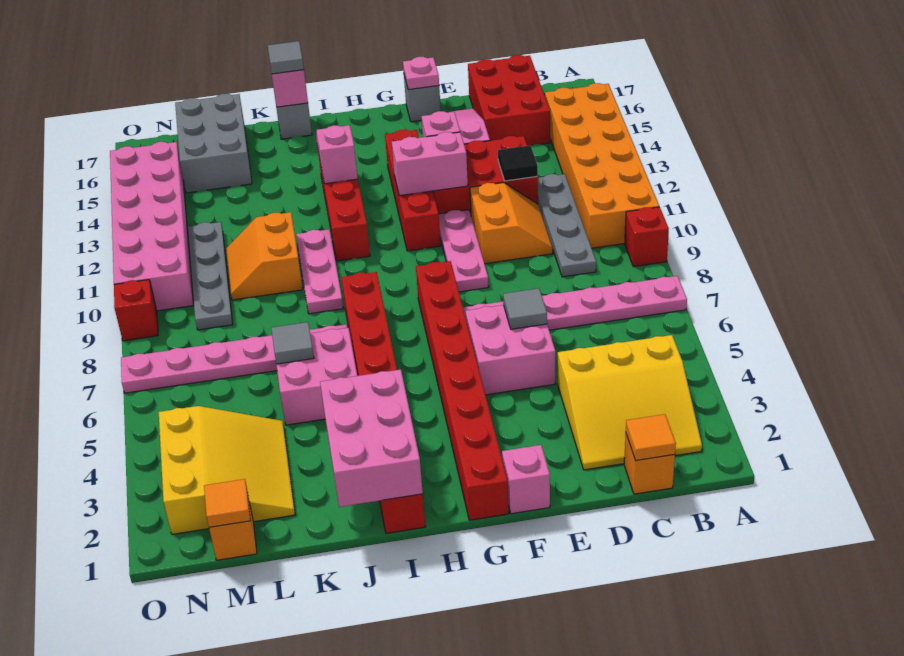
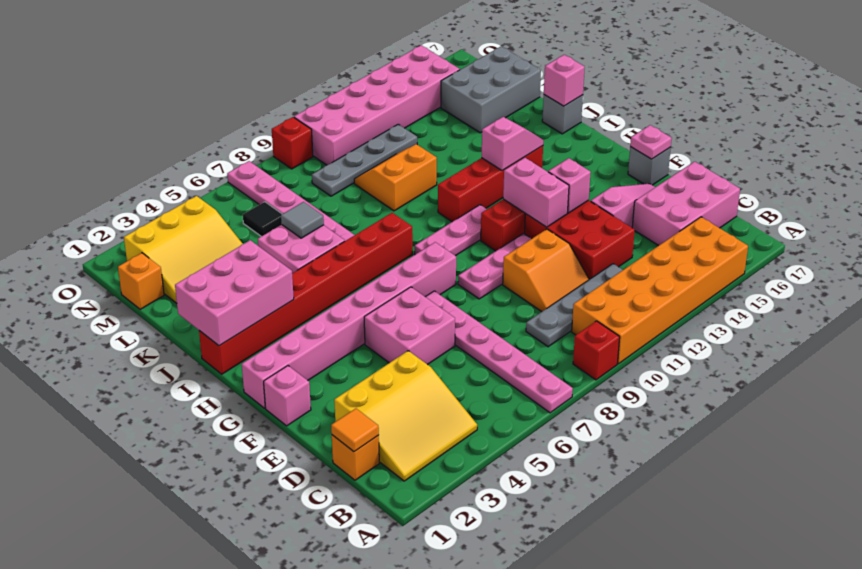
yellow 3x3 slope [558,335,702,470] -> yellow 3x3 slope turned to [334,351,477,481]
red 2x3 brick [468,55,550,146] -> pink 2x3 brick [632,162,740,246]
black 1x1 tile [498,145,538,181] -> black 1x1 tile moved to [243,202,282,236]
grey 1x1 tile [503,288,547,329] -> none
red 1x8 brick [416,261,509,520] -> pink 1x8 brick [242,242,456,408]
pink 1x3 plate [296,229,343,314] -> pink 1x3 plate moved to [415,205,487,256]
grey 1x1 tile [268,41,304,74] -> none
orange 1x1 tile [204,479,250,527] -> none

